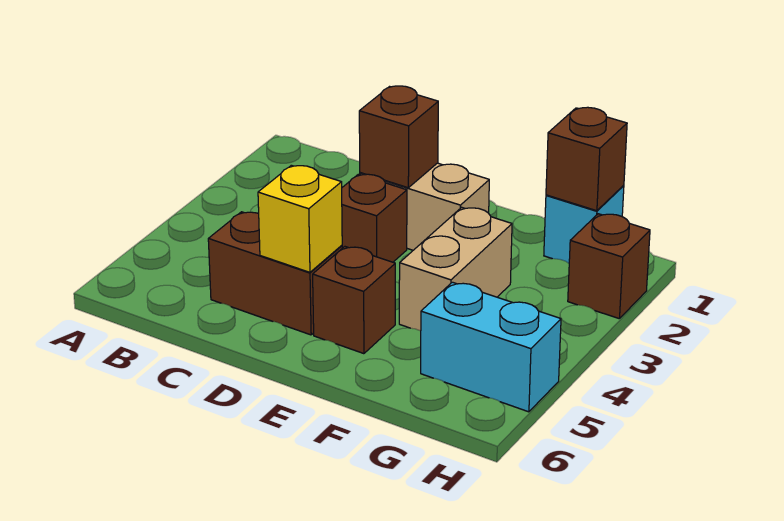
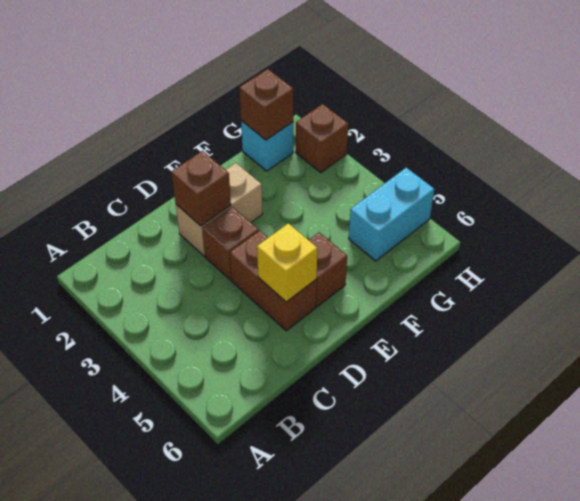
brown 1x2 brick [208,212,342,335] -> brown 1x2 brick turned to [230,231,316,331]
tan 1x2 brick [399,207,512,331] -> none

